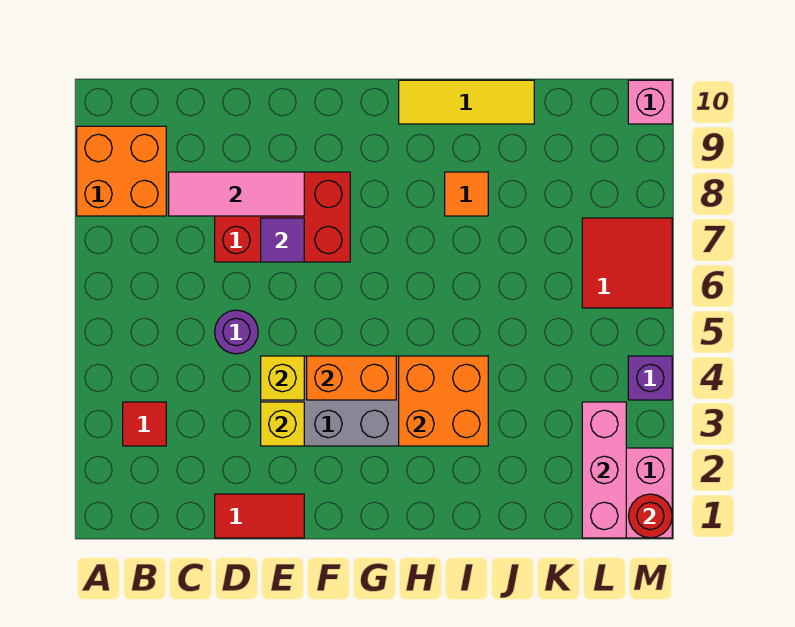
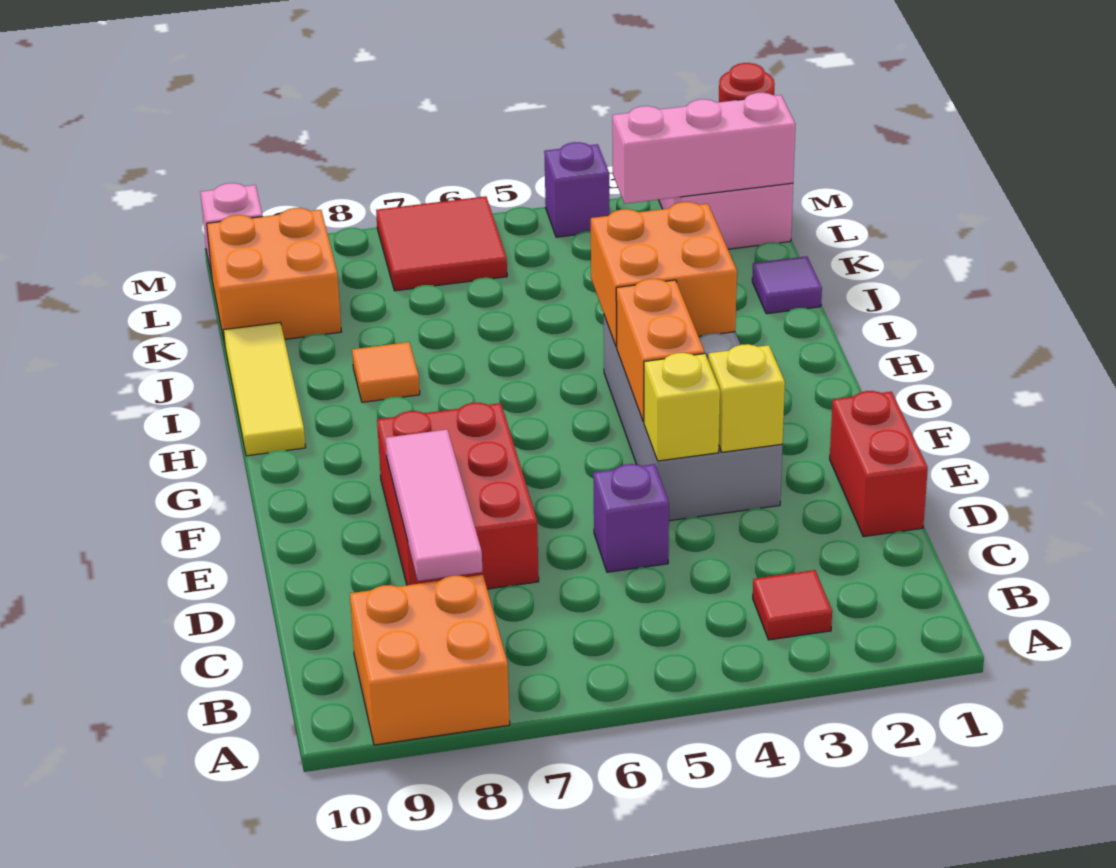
red 1x2 tile [215,494,304,538] -> red 1x2 brick [830,391,928,537]
purple 1x1 round brick [215,310,258,354] -> purple 1x1 brick [593,464,669,572]
purple 1x1 tile [261,218,304,262] -> purple 1x1 tile moved to [752,256,822,314]
none -> orange 2x2 brick [207,208,341,344]

